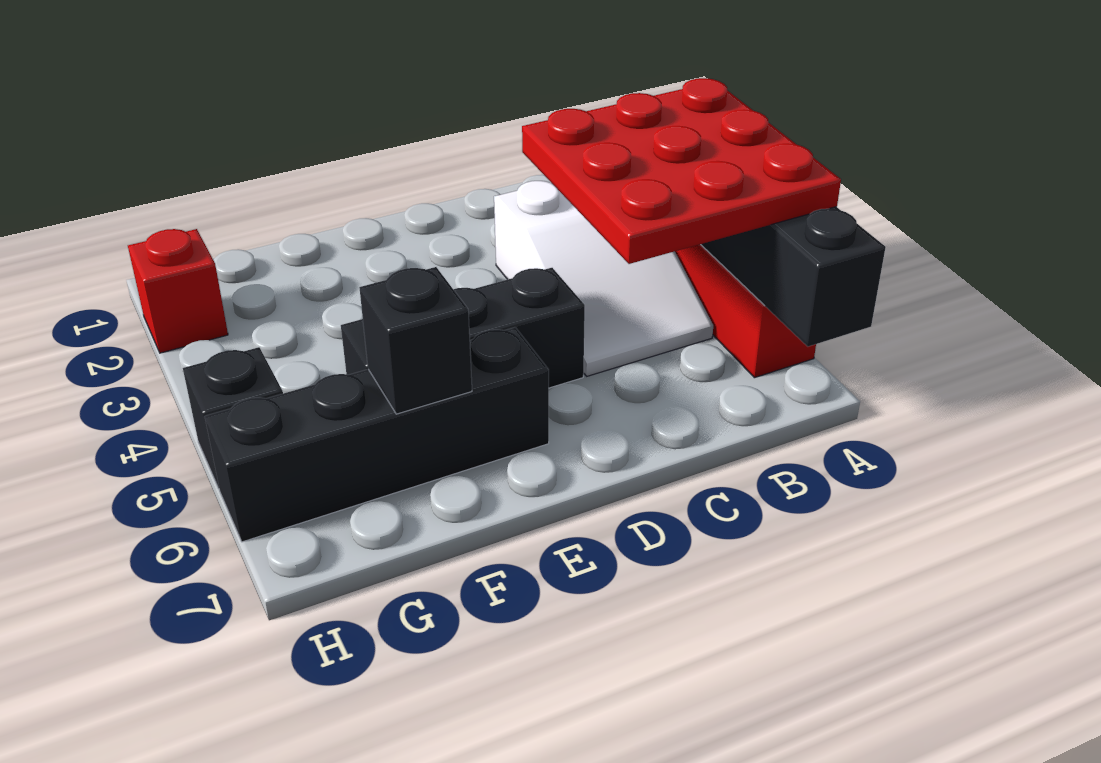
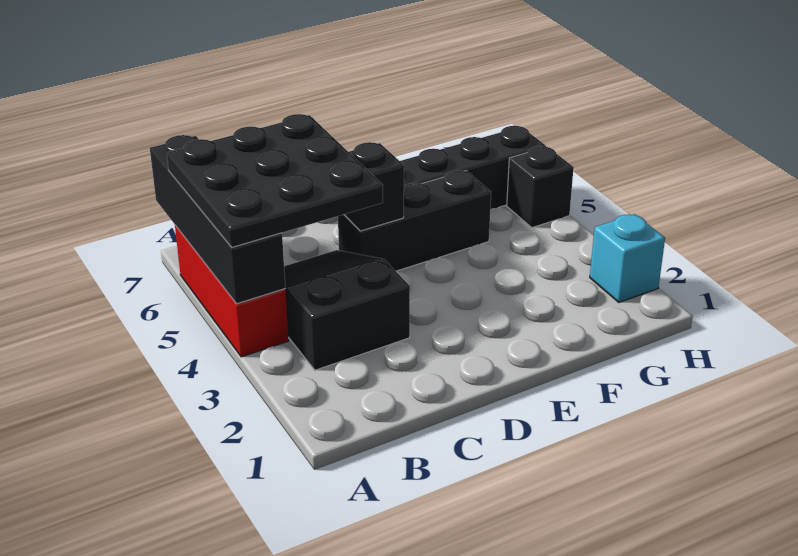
red 3x3 plate [522,78,841,264] -> black 3x3 plate [167,114,383,247]
white 2x3 slope [494,181,713,376] -> black 2x3 slope [284,250,410,370]
black 1x1 brick [359,267,472,414] -> black 1x1 brick moved to [344,142,404,231]
red 1x1 brick [128,229,228,353] -> cyan 1x1 brick [590,214,665,302]

